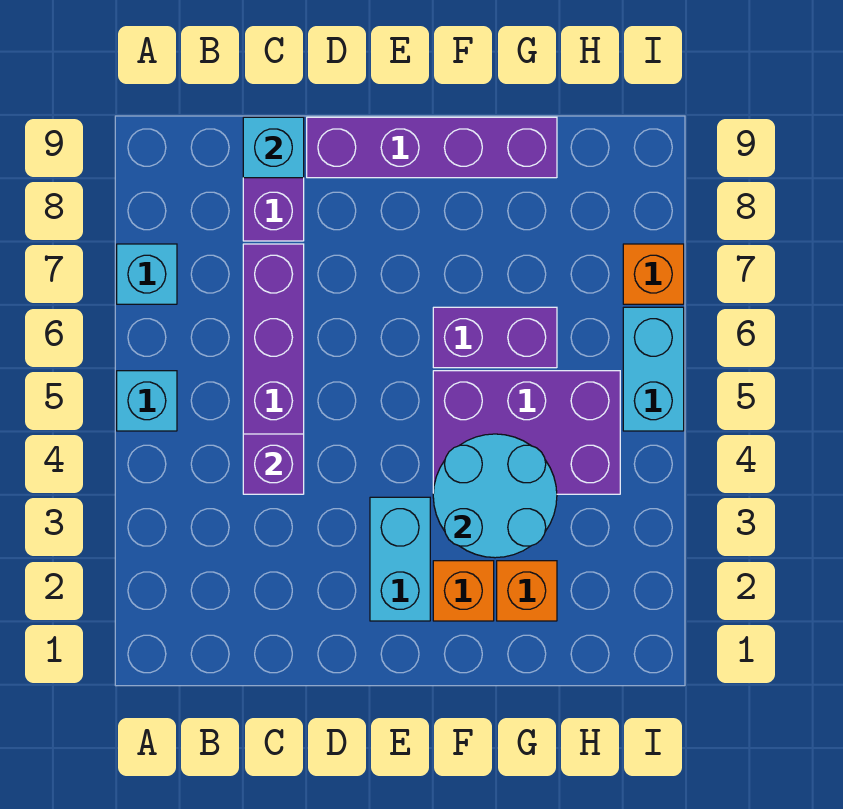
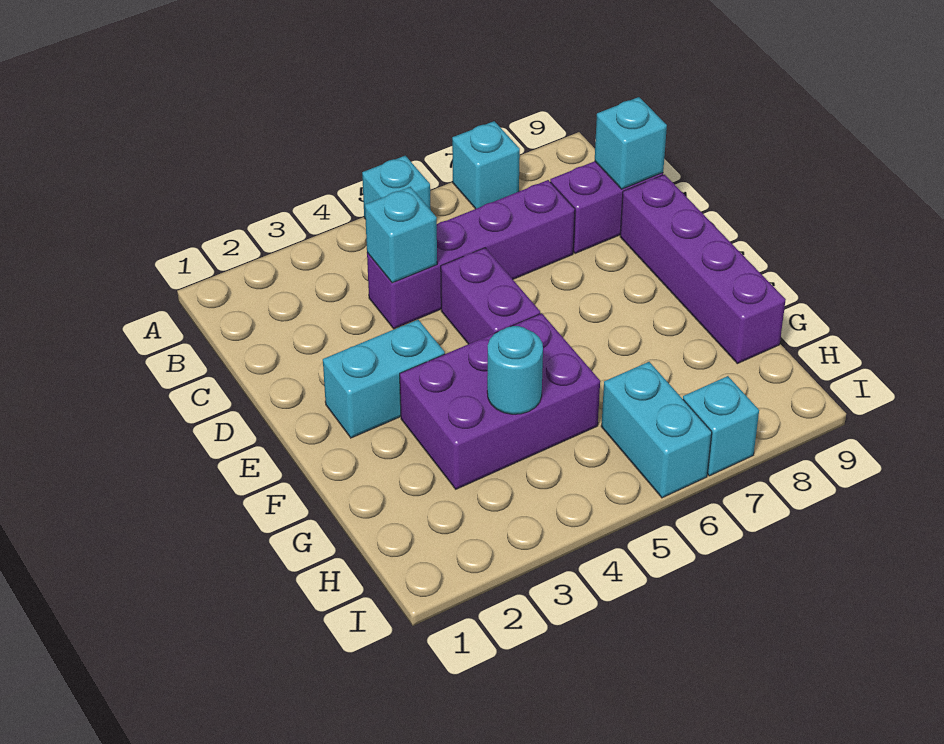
purple 1x1 brick [243,434,304,494] -> cyan 1x1 brick [365,187,437,283]
orange 1x1 brick [433,561,494,621] -> none
cyan 2x2 round brick [433,434,557,558] -> cyan 1x1 round brick [487,326,543,414]
purple 2x3 brick [433,371,620,494] -> purple 2x3 brick turned to [400,313,600,489]
purple 1x2 brick [433,307,557,368] -> purple 1x2 brick moved to [441,248,540,344]
orange 1x1 brick [497,561,557,621] -> none
cyan 1x2 brick [623,307,684,431] -> cyan 1x2 brick turned to [601,362,712,498]
orange 1x1 brick [623,244,684,304] -> cyan 1x1 brick [683,376,759,476]

